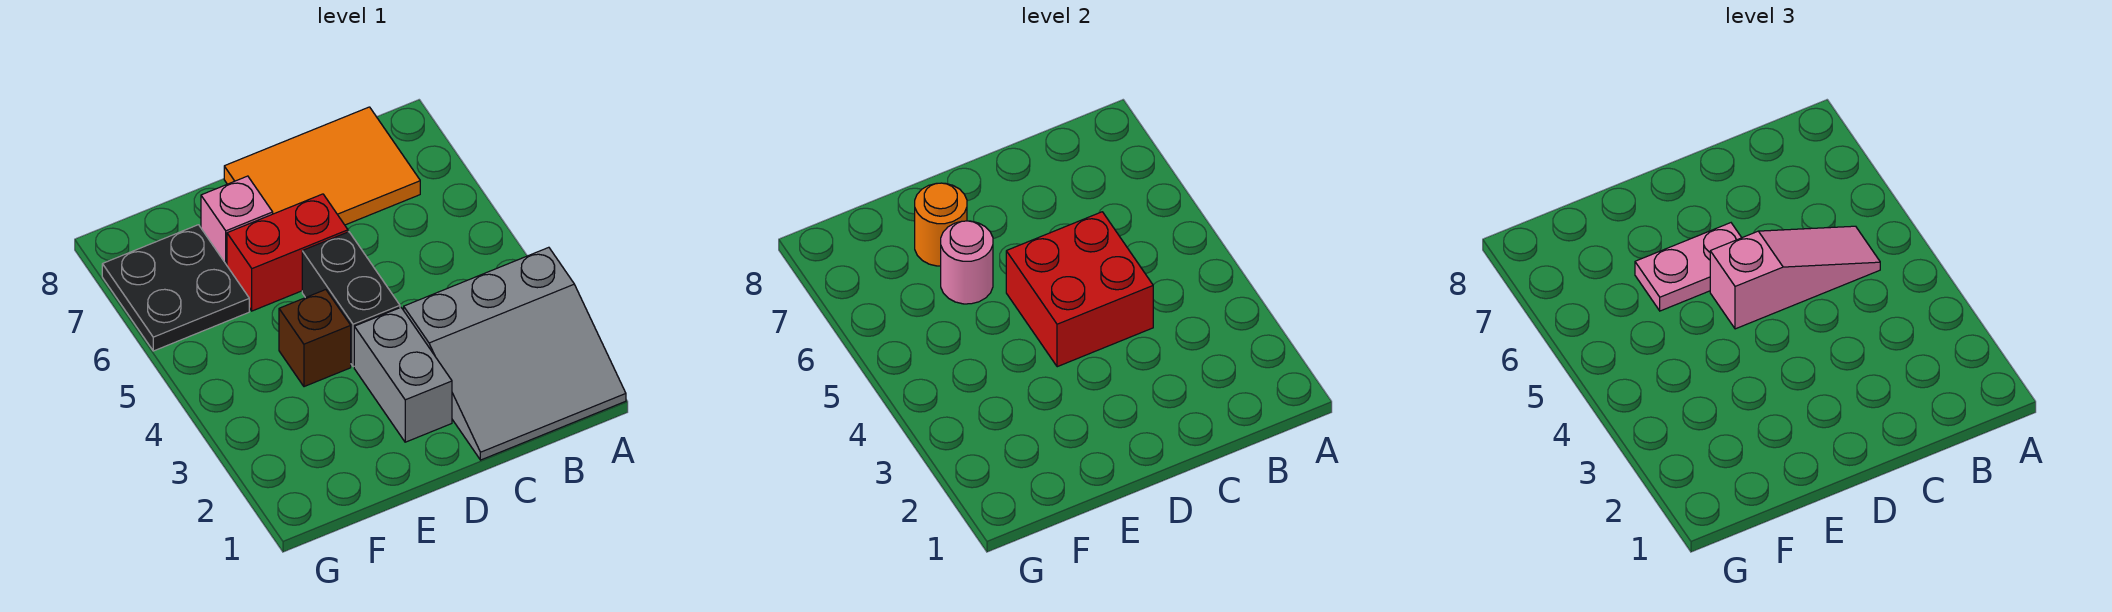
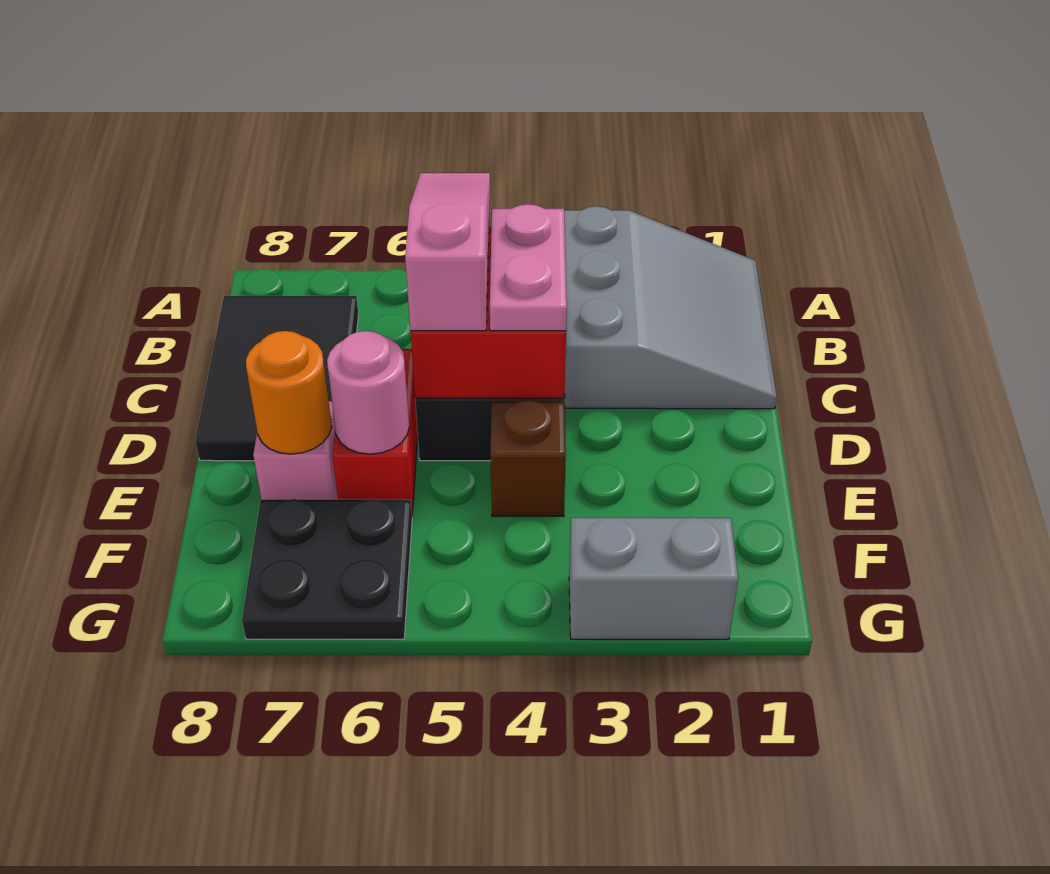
orange 2x3 tile [224,107,420,225] -> black 2x3 tile [195,296,358,461]
grey 1x2 brick [354,307,452,442] -> grey 1x2 brick moved to [569,517,738,639]
pink 1x2 plate [1635,223,1742,311] -> pink 1x2 plate moved to [490,204,567,331]

